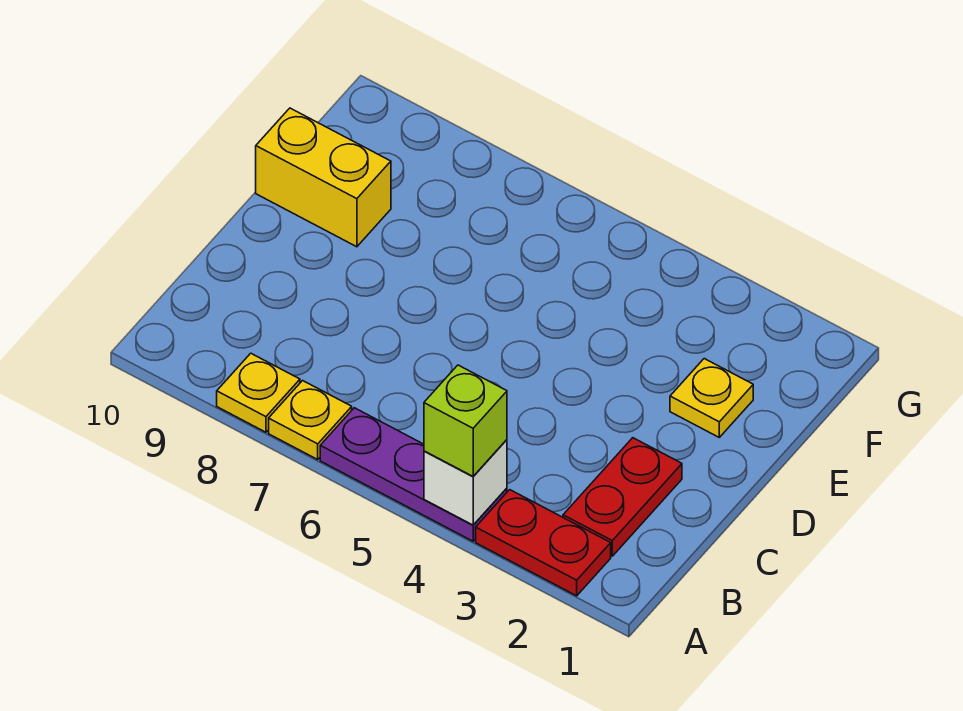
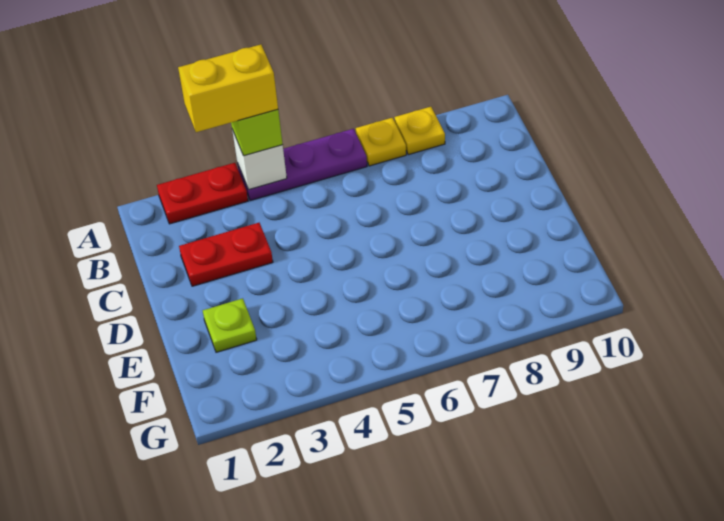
red 1x2 plate [563,438,682,556] -> red 1x2 plate turned to [179,223,273,286]
yellow 1x1 plate [670,359,753,437] -> lime 1x1 plate [203,298,257,352]
yellow 1x2 brick [256,108,391,247] -> yellow 1x2 brick moved to [178,44,278,132]

